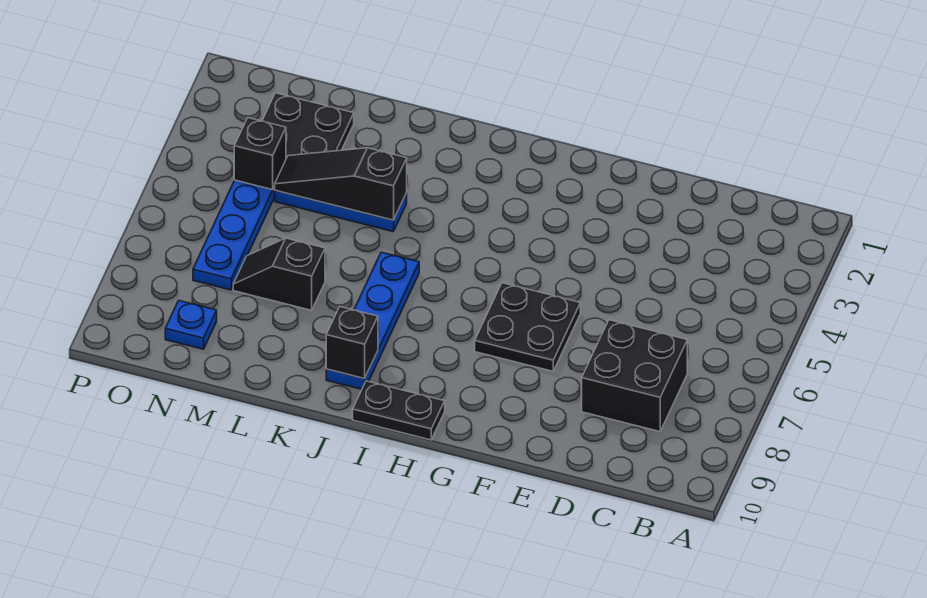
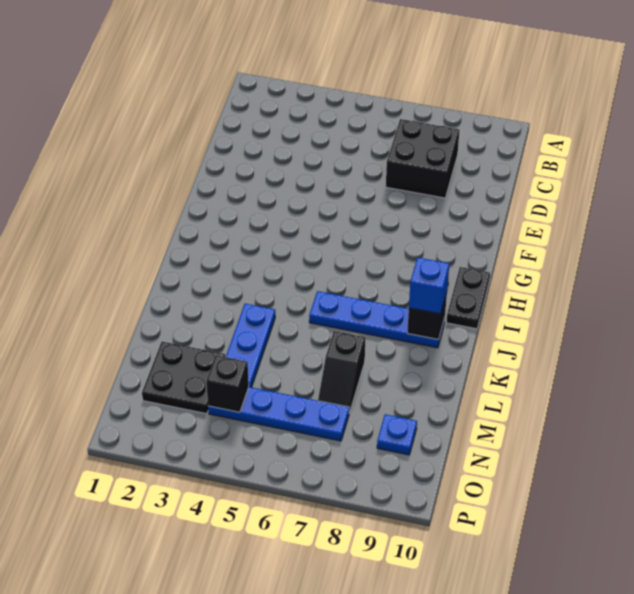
black 2x2 plate [475,283,580,371] -> none
none -> blue 1x1 brick [409,258,449,314]
black 1x3 slope [274,148,407,220] -> none

